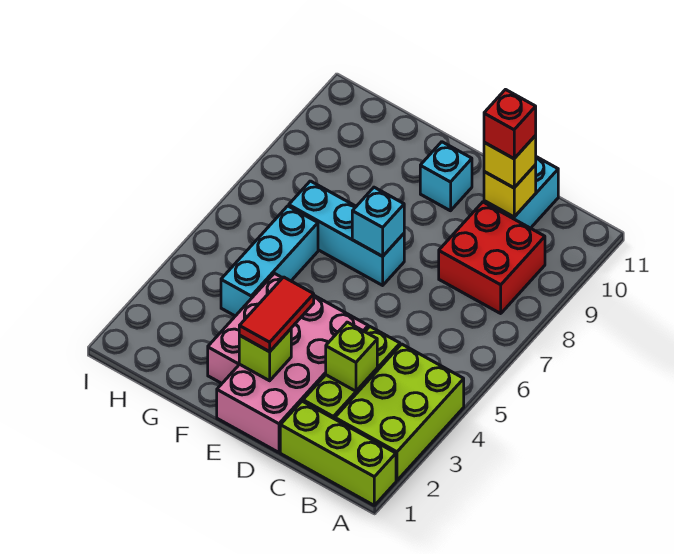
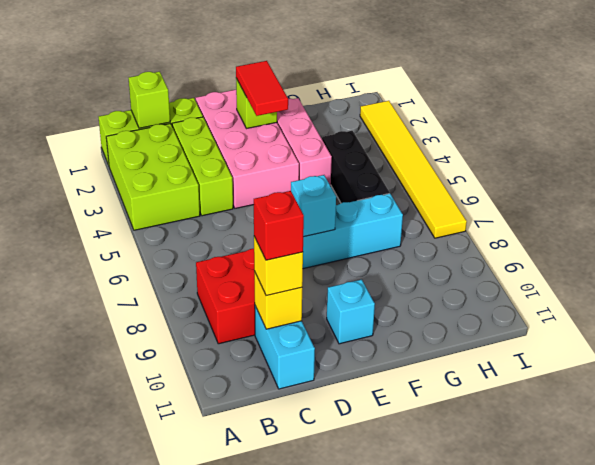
lime 1x1 brick [326,322,377,391] -> lime 1x1 brick moved to [129,72,170,128]
cyan 1x3 brick [221,206,318,316] -> black 1x3 brick [322,131,390,203]
none -> yellow 1x6 tile [360,101,467,238]

